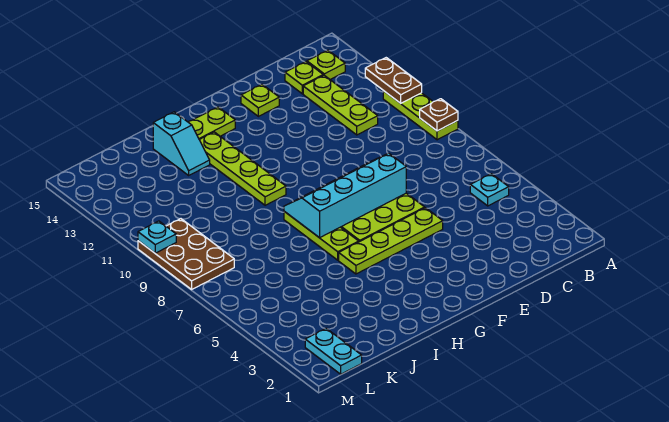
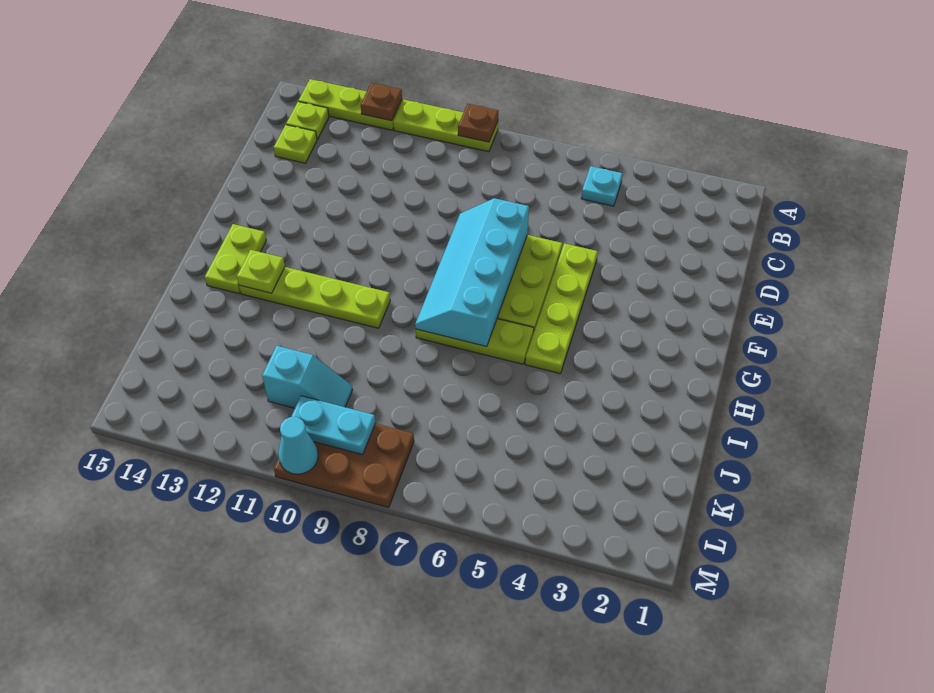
brown 1x2 plate [365,58,422,103] -> brown 1x1 plate [361,83,402,121]
lime 1x3 plate [303,75,378,135] -> lime 1x3 plate moved to [299,79,402,130]
lime 1x1 plate [241,84,279,116] -> lime 1x1 plate moved to [237,250,285,293]
cyan 1x2 slope [153,112,210,175] -> cyan 1x2 slope moved to [262,346,352,408]
cyan 1x2 plate [305,328,362,374] -> cyan 1x2 plate moved to [291,396,376,455]
cyan 1x1 plate [138,221,176,253] -> cyan 1x1 cone [279,417,318,474]

